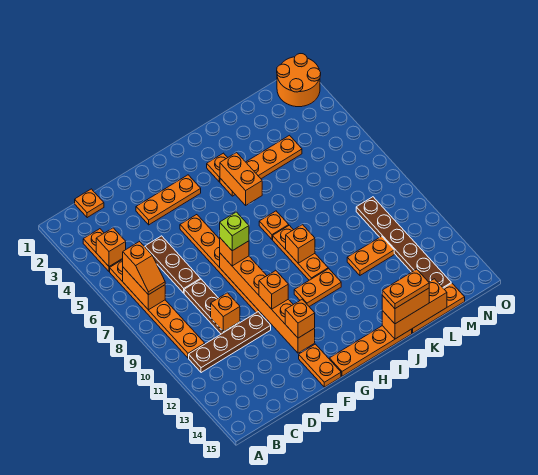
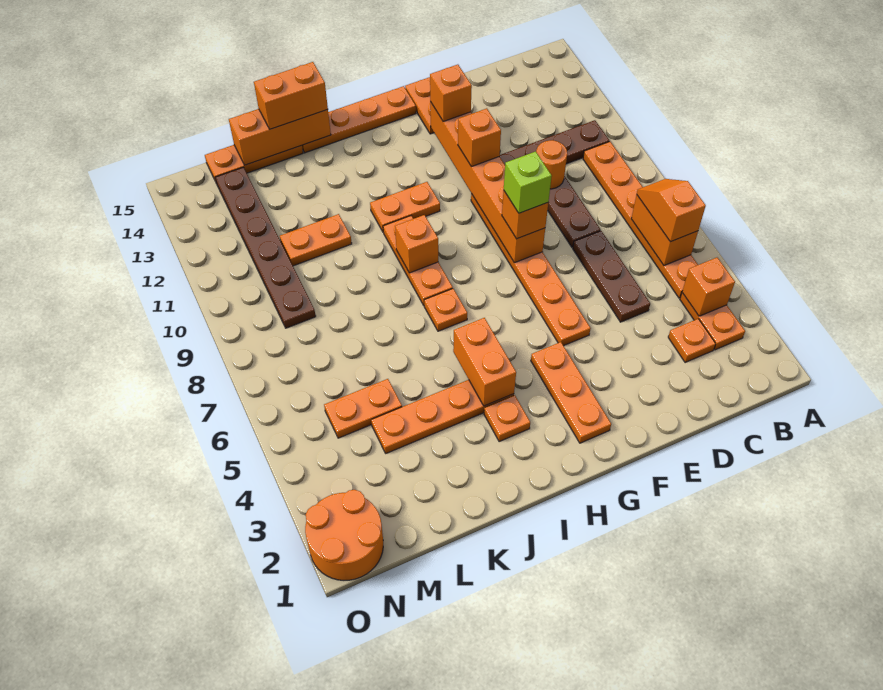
orange 1x1 plate [75,189,104,218] -> orange 1x1 plate moved to [668,319,716,363]
orange 1x1 brick [211,293,240,332] -> orange 1x1 round brick [536,140,567,189]
orange 1x3 plate [136,175,201,225] -> orange 1x3 plate turned to [531,342,611,443]
orange 1x2 plate [382,269,429,308] -> orange 1x2 plate moved to [324,379,402,438]

